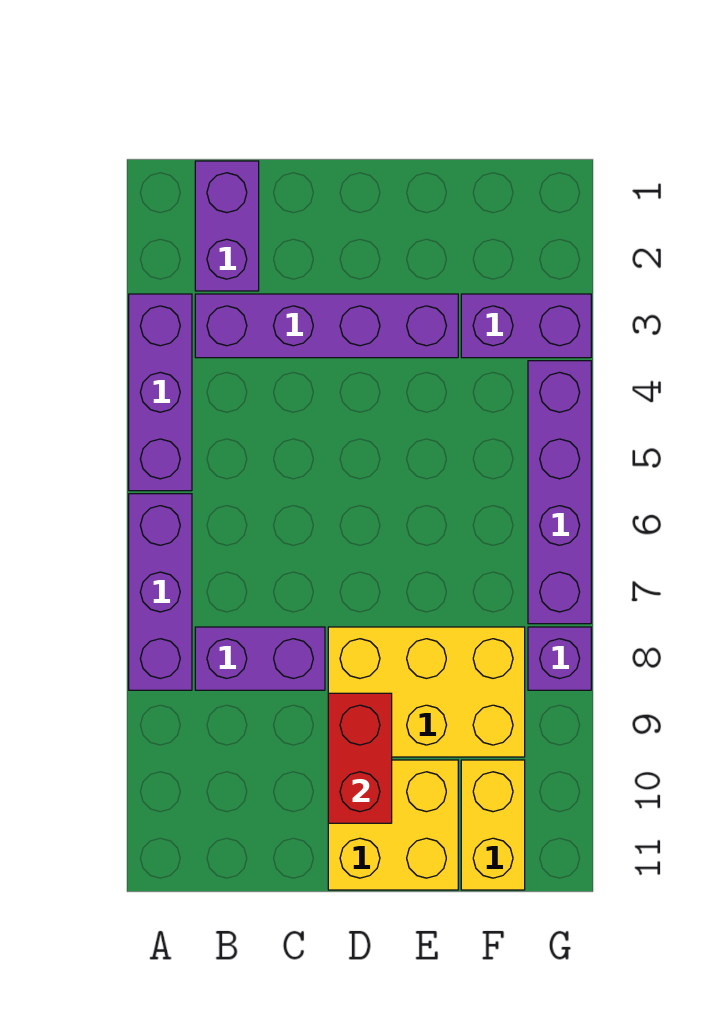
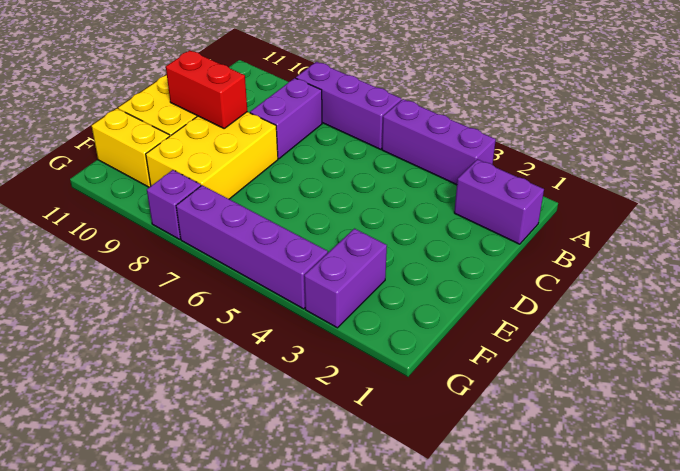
purple 1x4 brick [195,294,458,358] -> none

